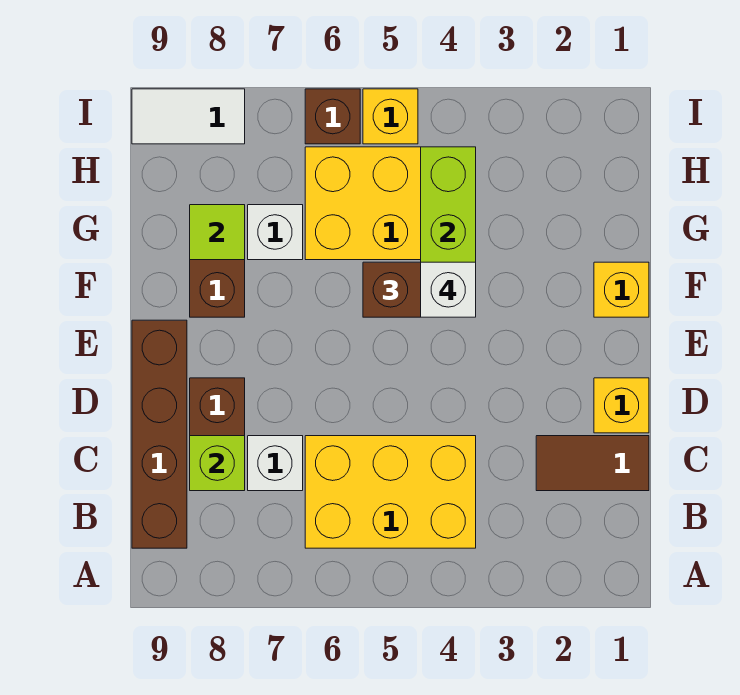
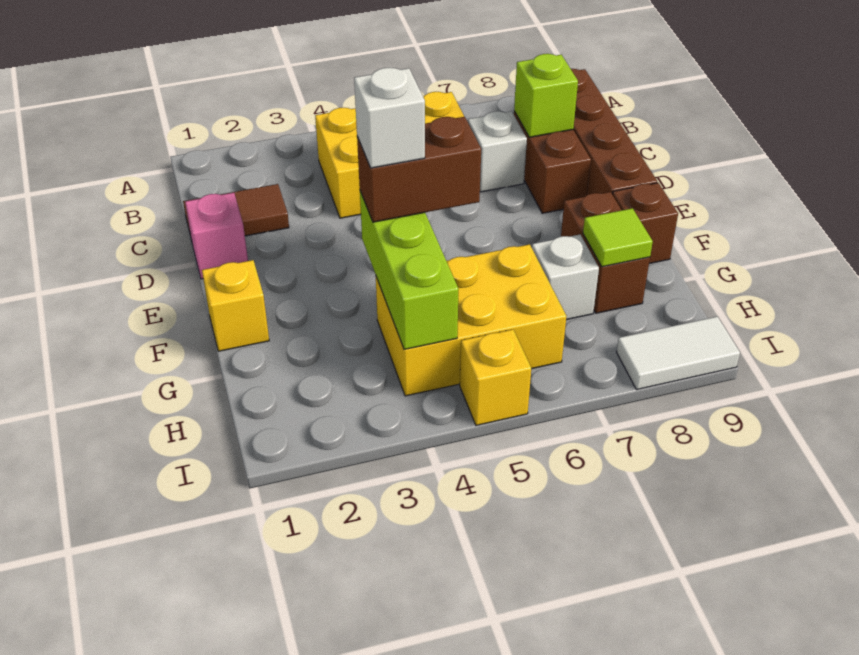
yellow 1x1 brick [594,378,649,433] -> pink 1x1 brick [185,193,248,279]
brown 1x1 brick [305,89,360,144] -> brown 1x1 brick moved to [612,183,678,264]

